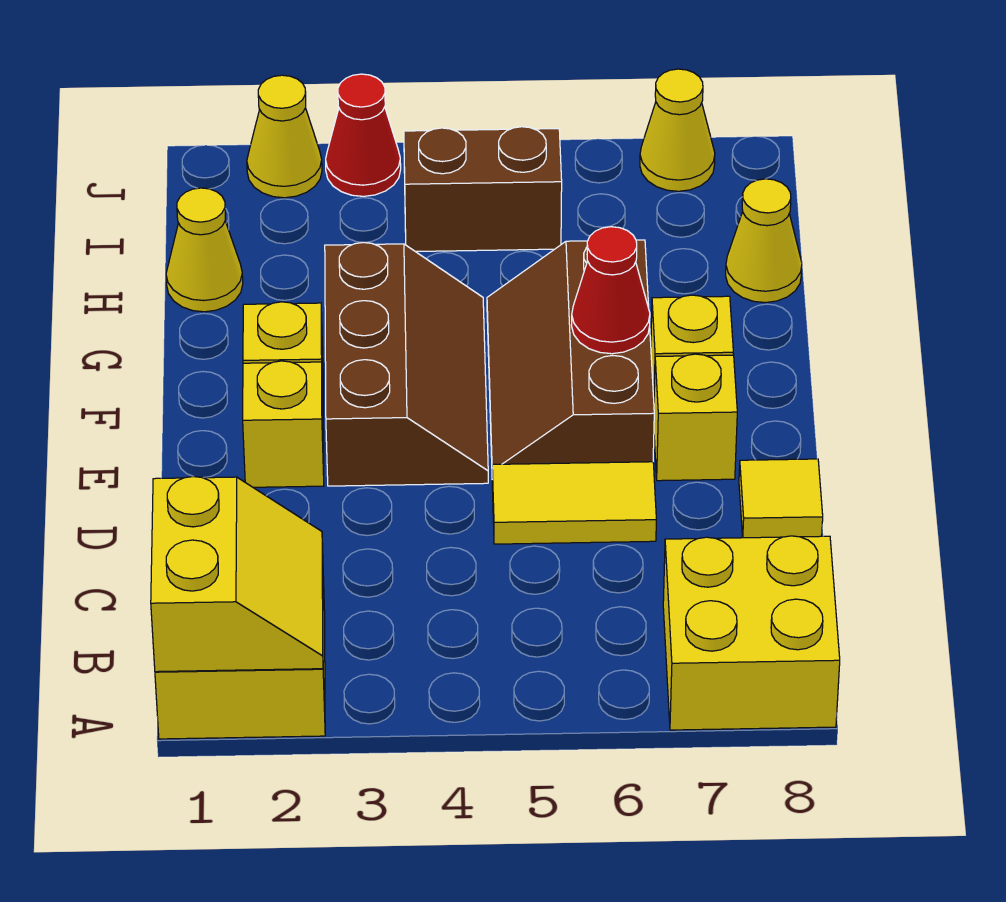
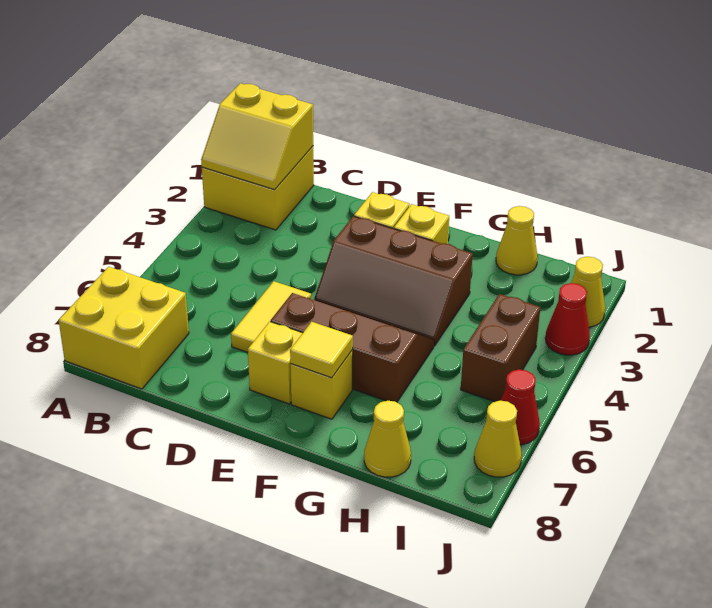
yellow 1x1 tile [739,459,823,538] -> yellow 1x1 tile moved to [290,322,353,378]
red 1x1 cone [572,227,650,354] -> red 1x1 cone moved to [501,369,540,445]

